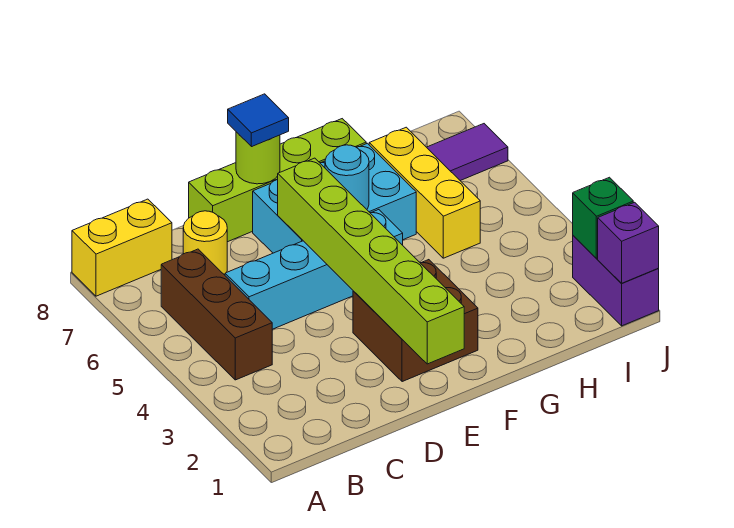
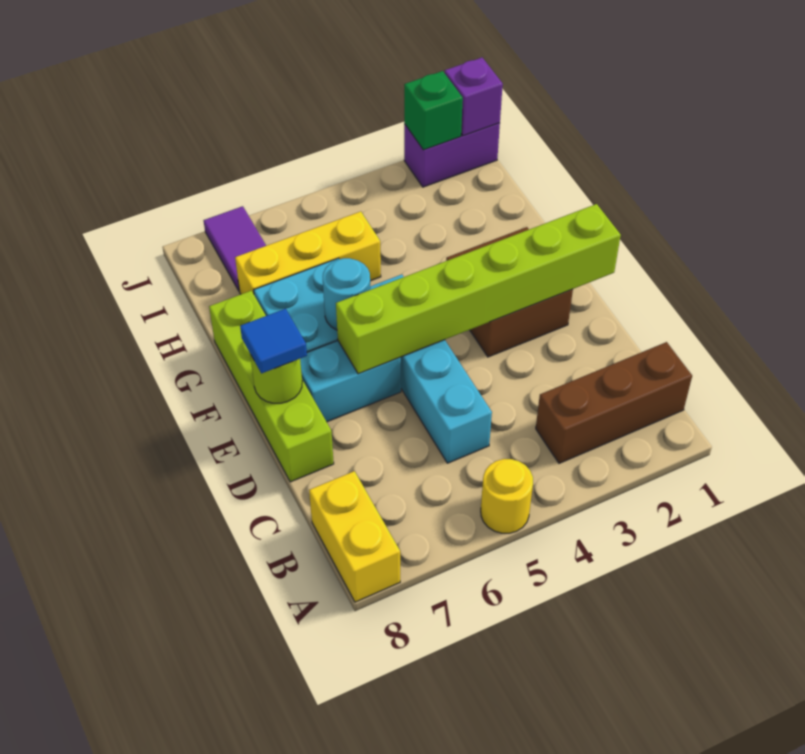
brown 1x3 brick [161,249,272,380] -> brown 1x3 brick moved to [536,342,692,463]
yellow 1x1 round brick [183,211,227,275] -> yellow 1x1 round brick moved to [481,459,533,533]

